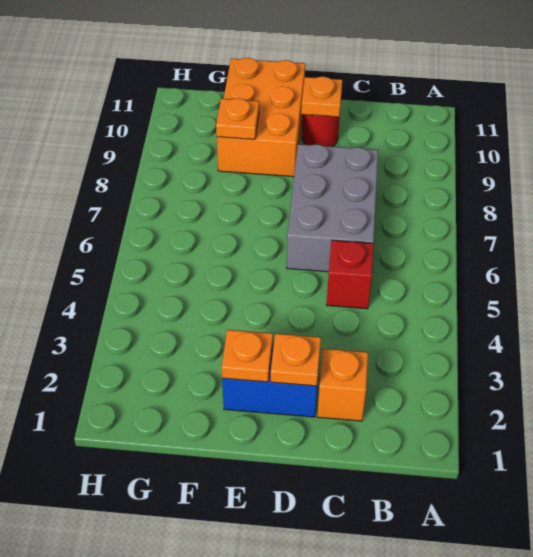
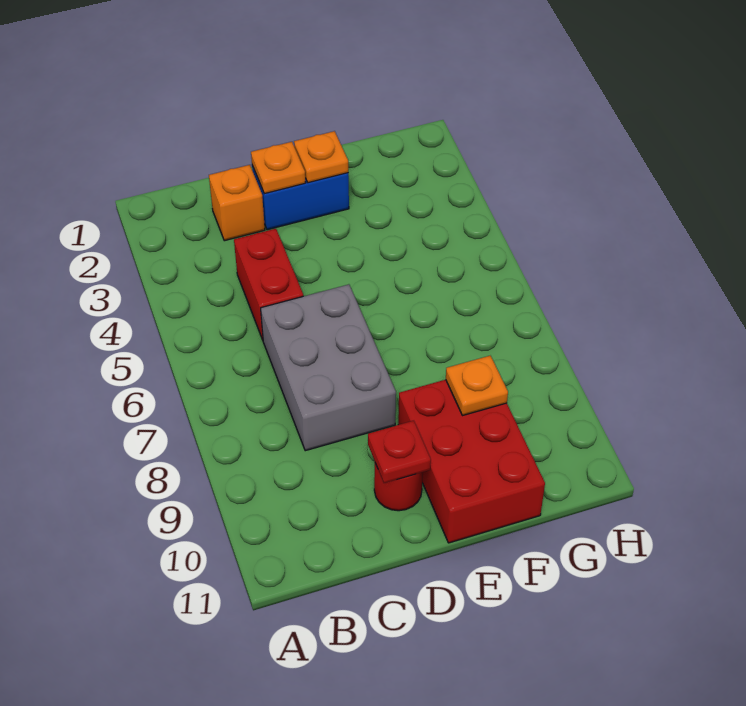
red 1x1 brick [327,240,374,309] -> red 1x2 brick [234,229,303,340]
orange 1x1 plate [301,77,342,117] -> red 1x1 plate [368,421,431,483]
orange 2x3 brick [217,58,305,177] -> red 2x3 brick [398,380,545,543]

